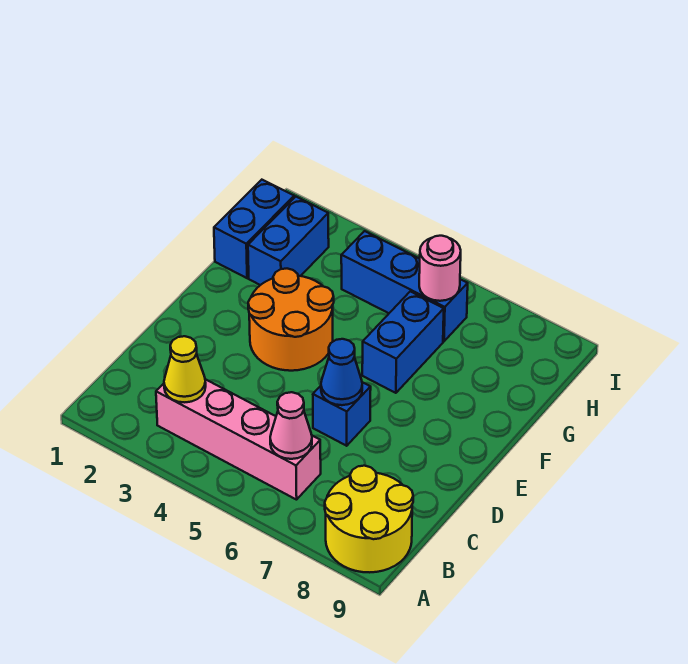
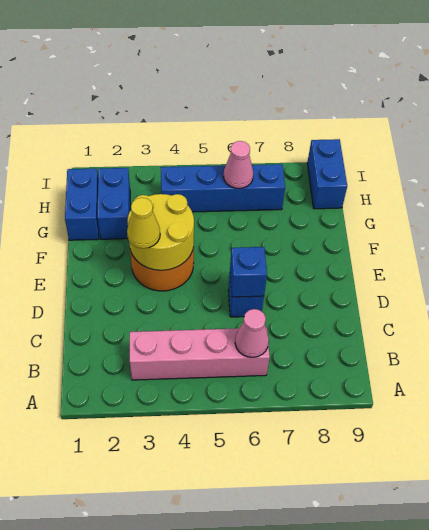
yellow 2x2 round brick [325,466,413,572] -> yellow 2x2 round brick moved to [127,194,194,270]
yellow 1x1 cone [164,336,206,402] -> yellow 1x1 cone moved to [127,198,160,248]
blue 1x1 cone [321,339,362,405] -> blue 1x1 brick [230,247,267,297]
blue 1x2 brick [362,291,444,393] -> blue 1x2 brick moved to [307,139,347,209]
blue 1x3 brick [341,231,468,341] -> blue 1x4 brick [161,164,285,212]
pink 1x1 round brick [419,236,461,301] -> pink 1x1 cone [224,141,253,188]

